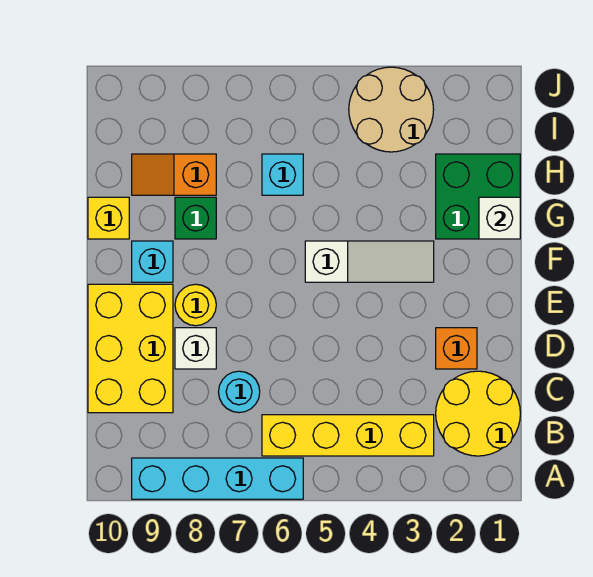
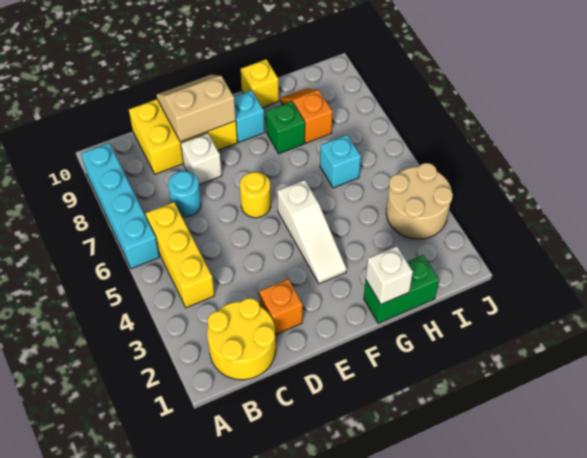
yellow 1x4 brick [262,415,434,456] -> yellow 1x3 brick [146,202,215,308]
none -> tan 2x2 slope [157,75,236,142]
yellow 1x1 round brick [175,284,216,326] -> yellow 1x1 round brick moved to [240,172,271,218]
green 2x2 brick [436,154,520,239] -> green 1x2 brick [364,255,439,323]

